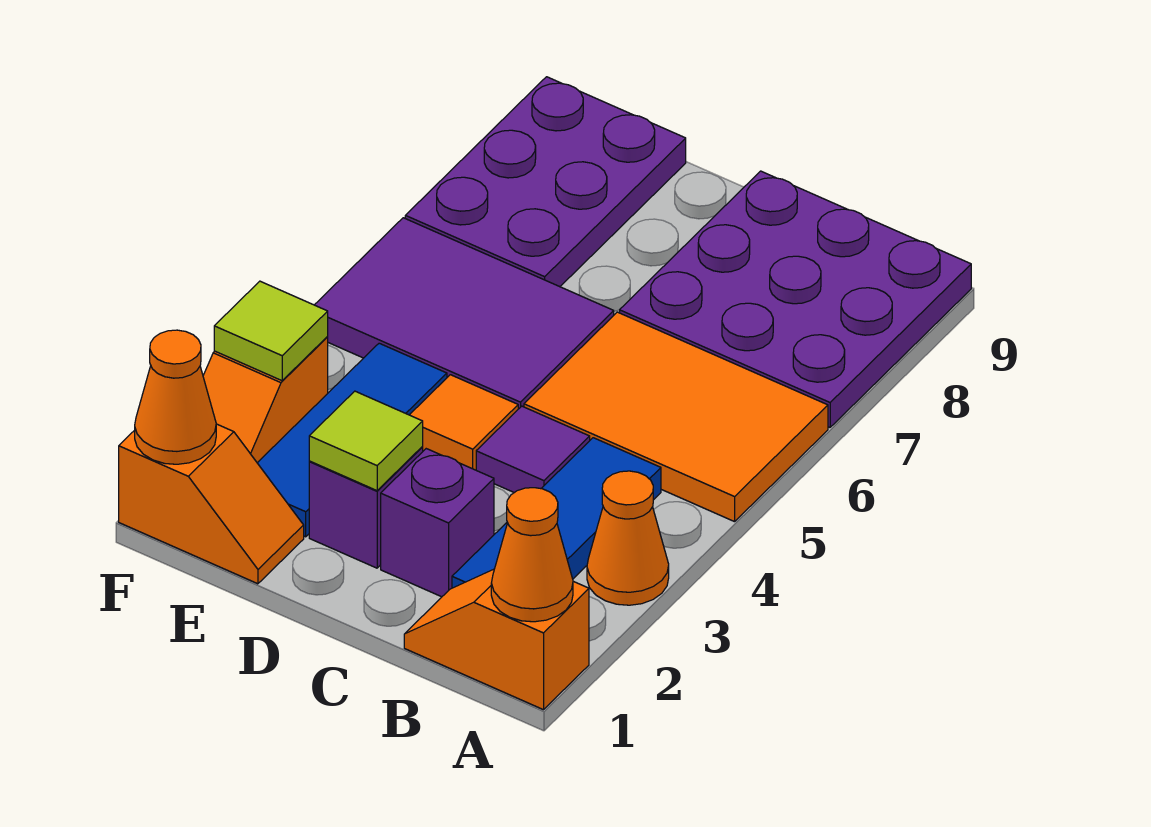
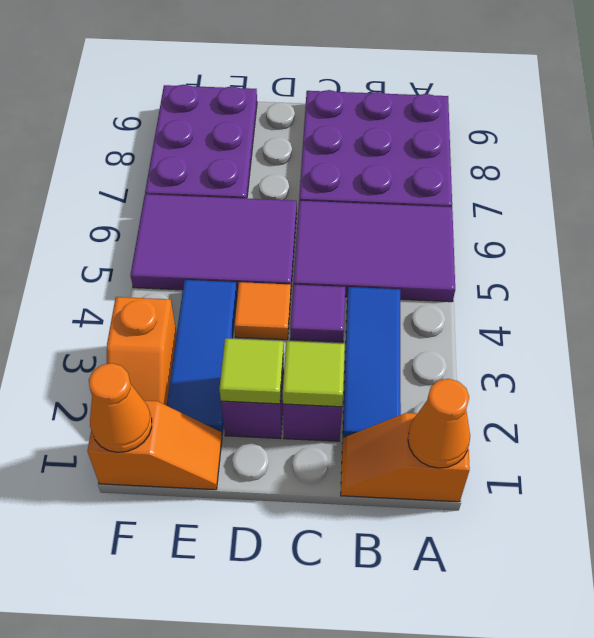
orange 1x1 cone [587,471,669,605] -> none
orange 2x3 tile [524,312,828,522] -> purple 2x3 tile [293,201,455,302]
lime 1x1 tile [214,281,328,381] -> lime 1x1 tile moved to [283,341,345,407]

